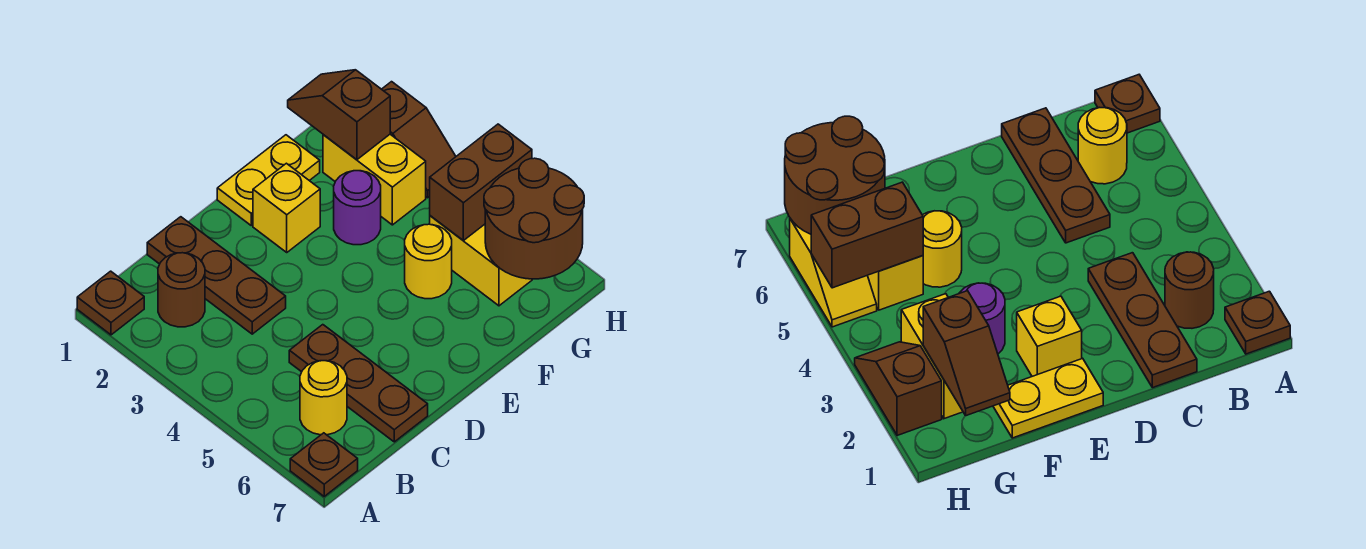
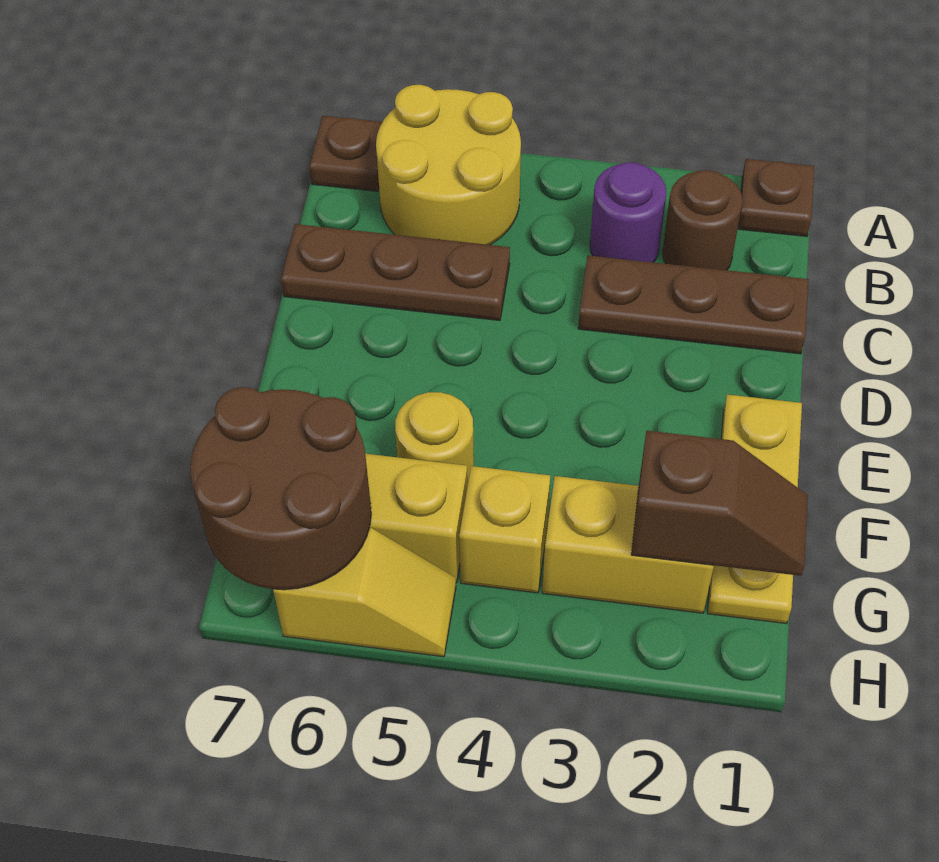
yellow 1x1 round brick [300,361,347,435] -> yellow 2x2 round brick [376,85,521,245]
yellow 1x2 plate [217,135,320,225] -> yellow 1x3 plate [707,394,802,624]
yellow 1x1 brick [253,163,320,252] -> yellow 1x1 brick moved to [459,466,550,593]
purple 1x1 round brick [334,171,381,245] -> purple 1x1 round brick moved to [590,162,666,262]
brown 1x2 brick [430,124,532,240] -> none
brown 1x2 slope [382,82,456,198] -> none

